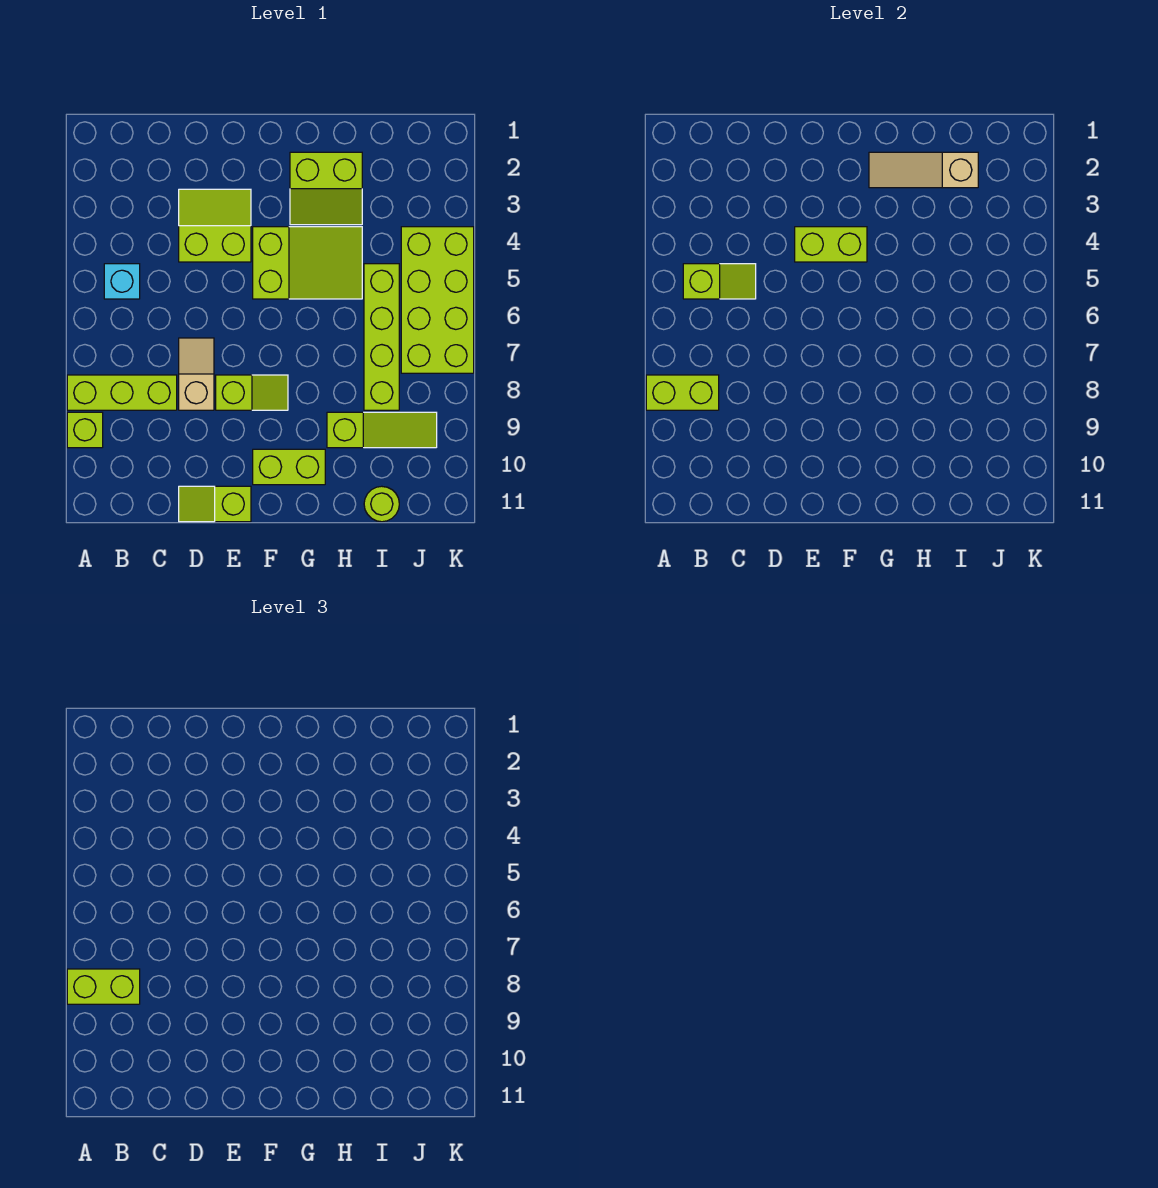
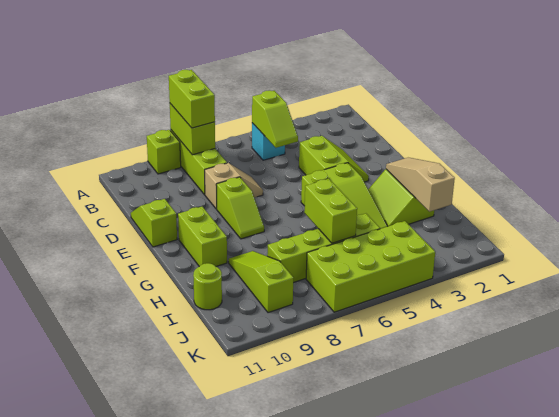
lime 1x2 brick [795,227,867,262] -> lime 1x2 brick moved to [304,179,357,243]
lime 1x3 slope [327,412,437,448] -> lime 1x3 slope turned to [229,251,293,313]

